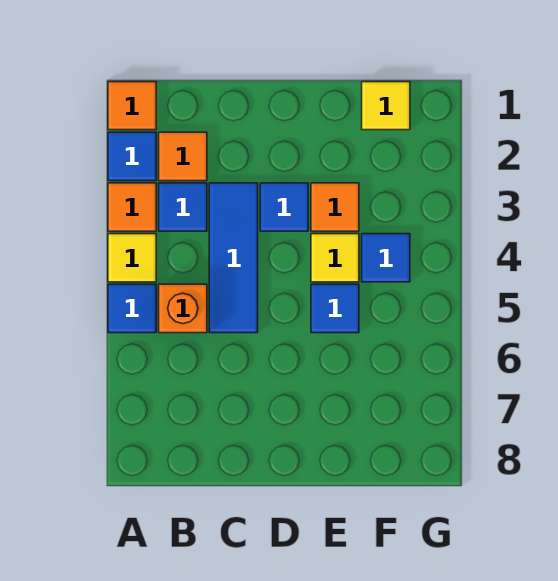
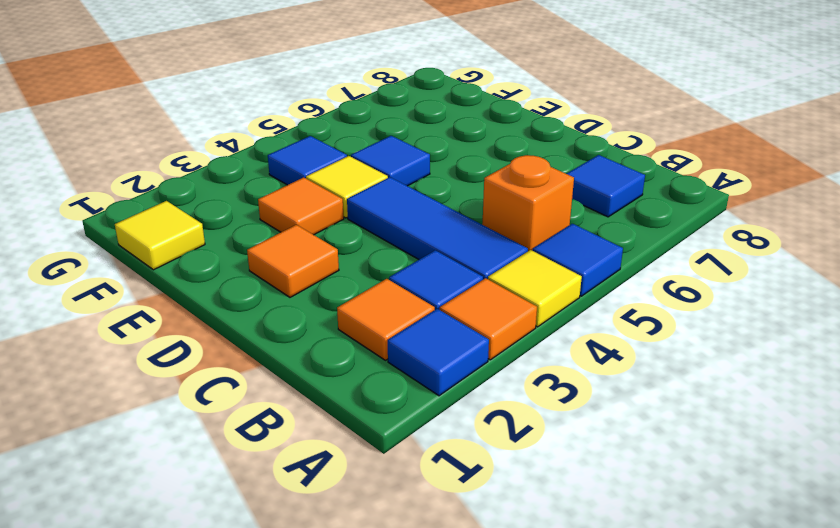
orange 1x1 tile [108,82,156,130] -> orange 1x1 tile moved to [247,225,339,297]
blue 1x3 tile [209,183,258,333] -> blue 1x3 tile turned to [347,177,528,279]
blue 1x1 tile [260,183,308,231] -> blue 1x1 tile moved to [567,155,645,217]

